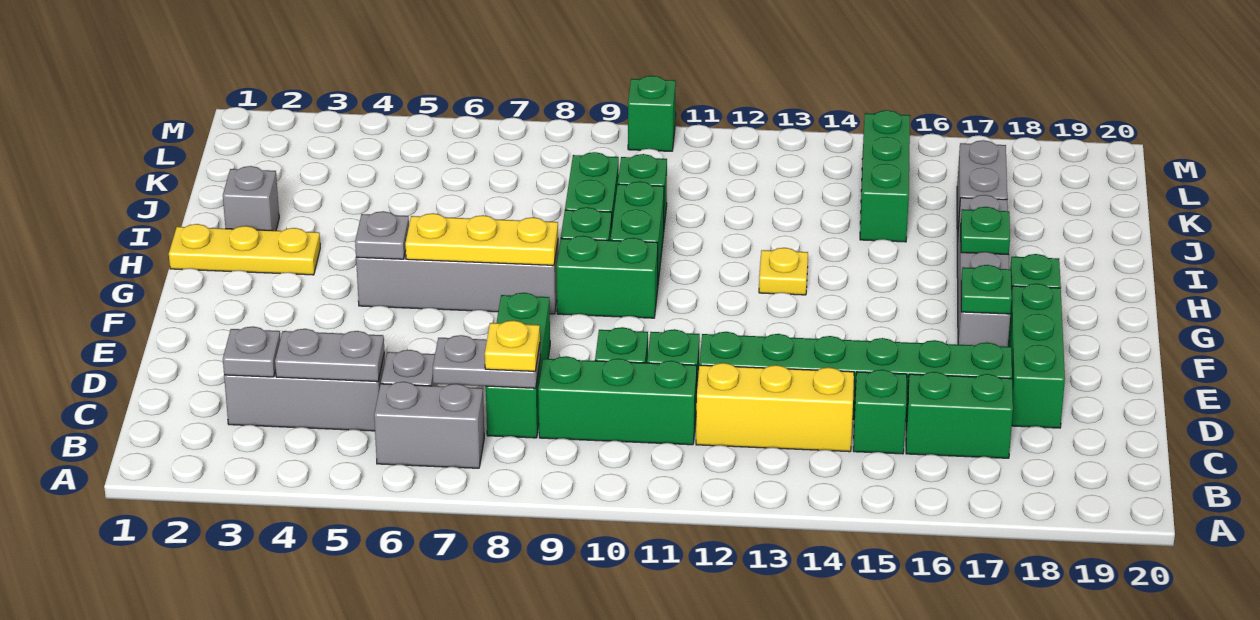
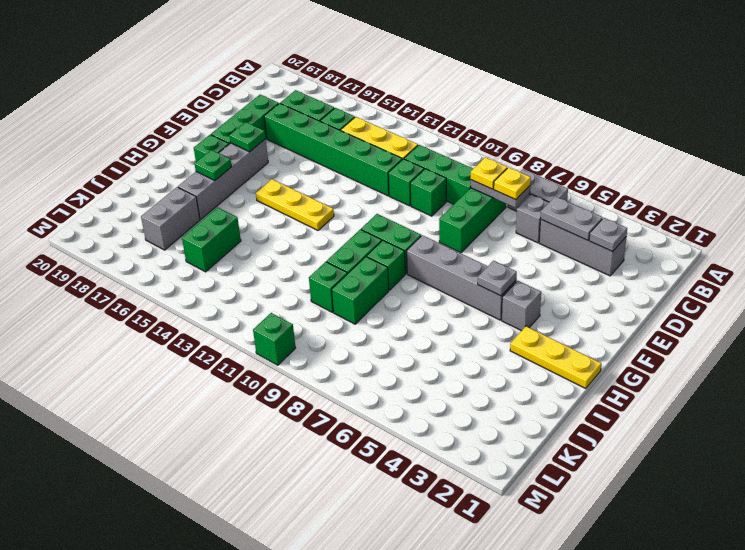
yellow 1x3 plate [405,213,558,265] -> yellow 1x3 plate moved to [256,179,334,230]
yellow 1x1 plate [759,248,808,295] -> yellow 1x1 plate moved to [494,167,531,200]
grey 1x1 brick [223,166,279,231] -> grey 1x1 brick moved to [502,281,541,331]
green 1x3 brick [860,110,910,242] -> green 1x2 brick [182,208,241,272]

